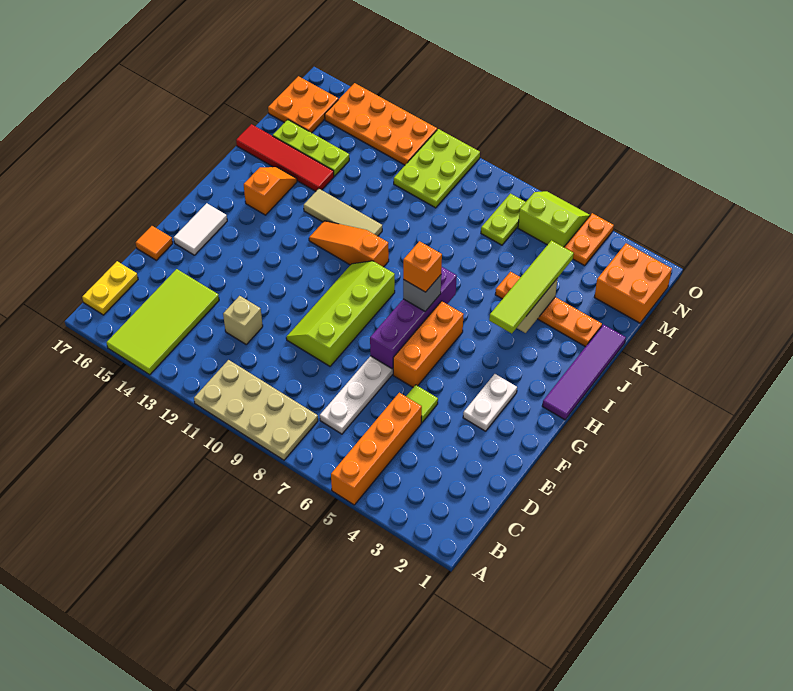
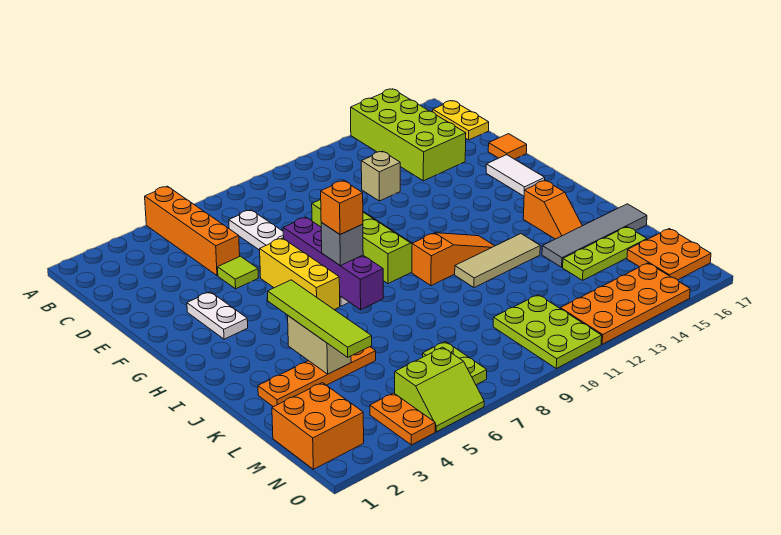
tan 2x4 plate [194,360,318,460] -> none
lime 2x4 tile [107,269,219,375] -> lime 2x4 brick [351,89,466,181]
orange 1x3 brick [393,301,464,387] -> yellow 1x3 brick [260,238,340,310]
purple 1x4 tile [542,324,626,420] -> none
red 1x4 tile [236,124,334,191] -> grey 1x4 tile [542,204,647,267]

